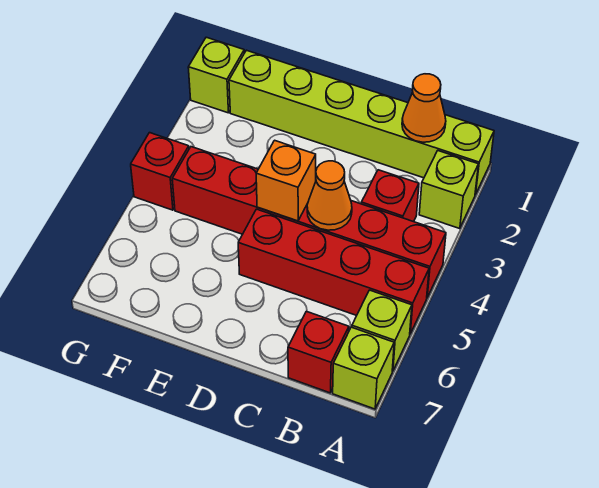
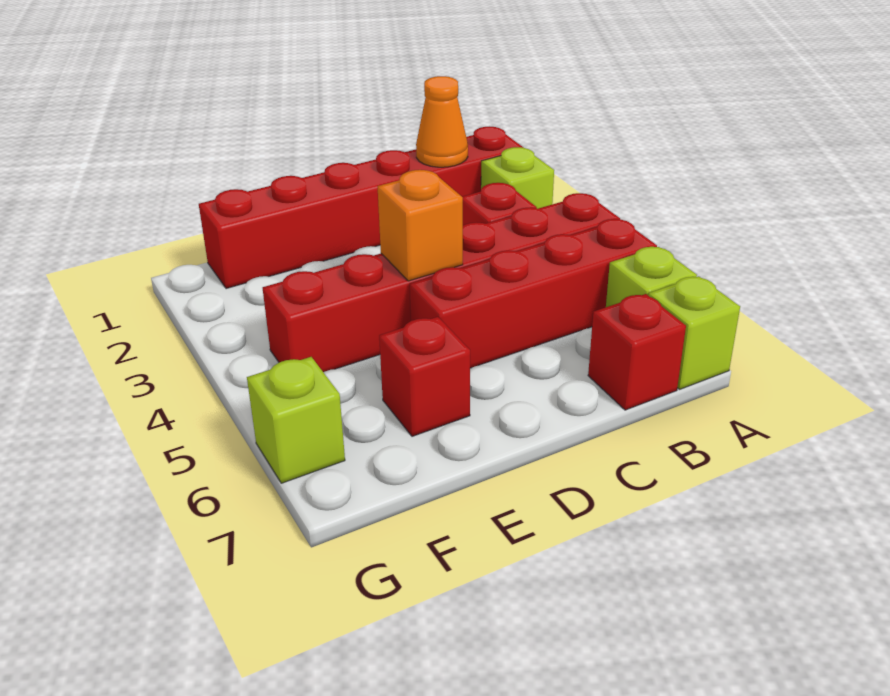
lime 1x6 brick [229,50,494,195] -> red 1x6 brick [199,127,524,289]
orange 1x1 cone [307,161,352,230] -> none
lime 1x1 brick [188,37,244,113] -> lime 1x1 brick moved to [247,357,345,483]
red 1x1 brick [131,133,189,210] -> red 1x1 brick moved to [379,317,470,436]

